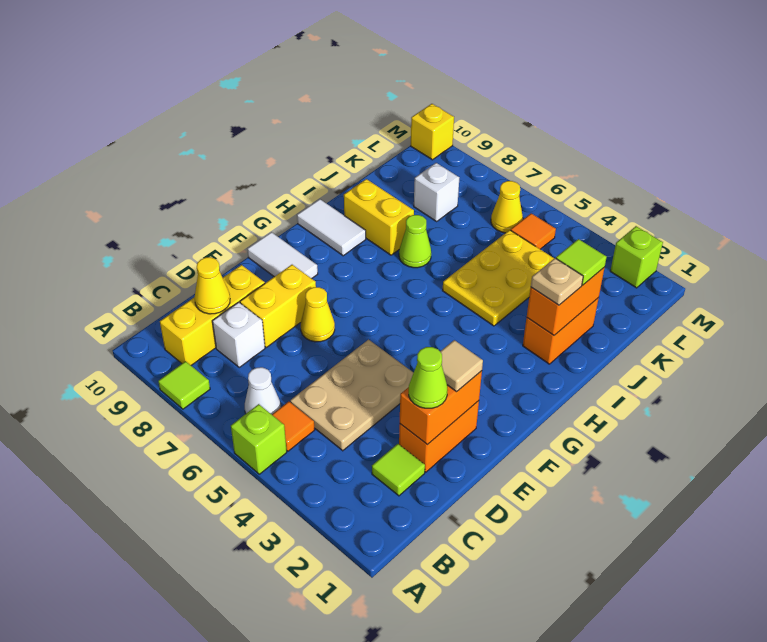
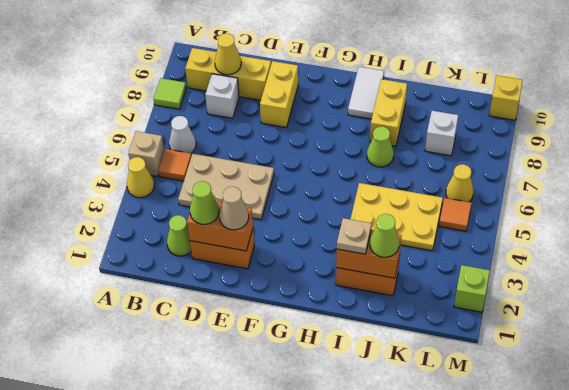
lime 1x1 brick [231,404,287,474] -> tan 1x1 brick [128,131,164,176]
lime 1x1 tile [372,444,425,496] -> lime 1x1 cone [167,215,191,256]
yellow 1x2 brick [240,265,316,347] -> yellow 1x2 brick turned to [260,61,298,128]
tan 1x1 tile [440,340,483,392] -> tan 1x1 cone [219,187,249,230]
yellow 1x1 cone [301,287,335,342] -> yellow 1x1 cone moved to [127,157,154,198]
white 1x2 tile [248,232,318,279] -> none
lime 1x1 tile [556,239,607,285] -> lime 1x1 cone [370,214,399,257]

